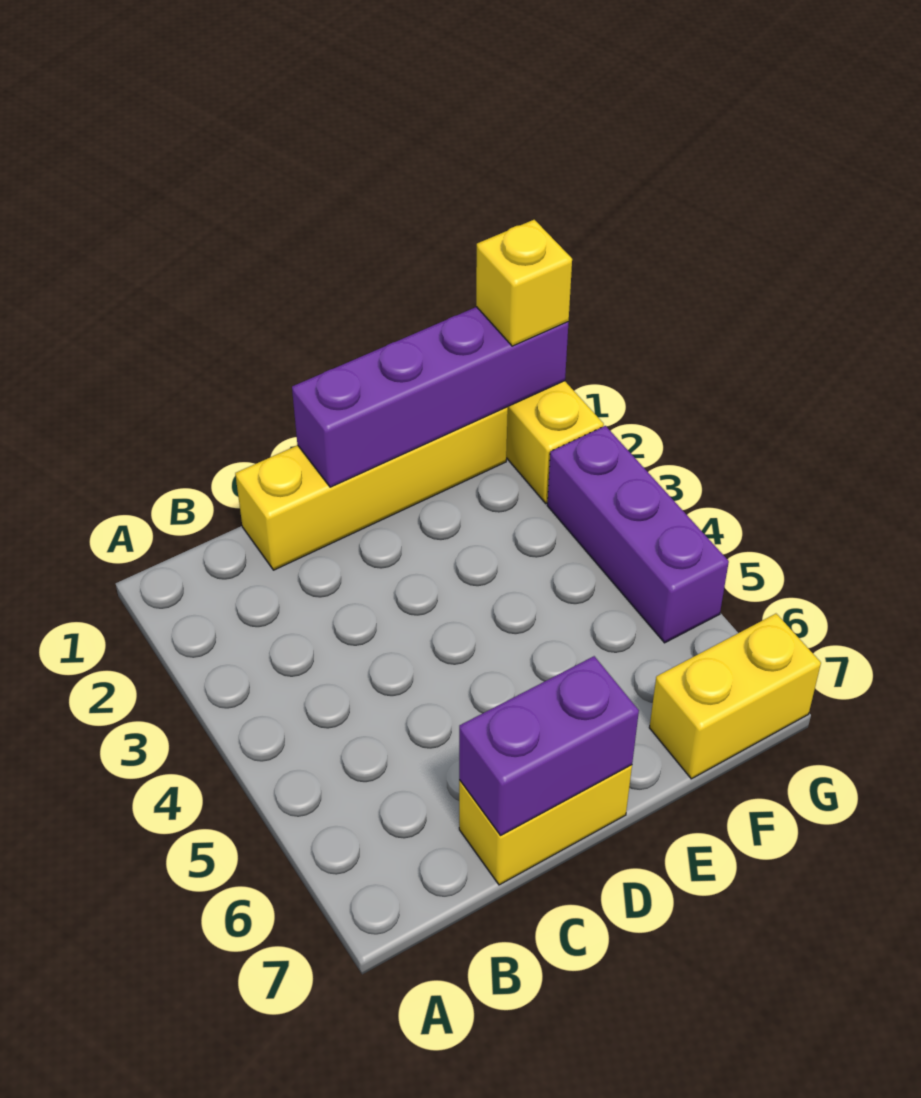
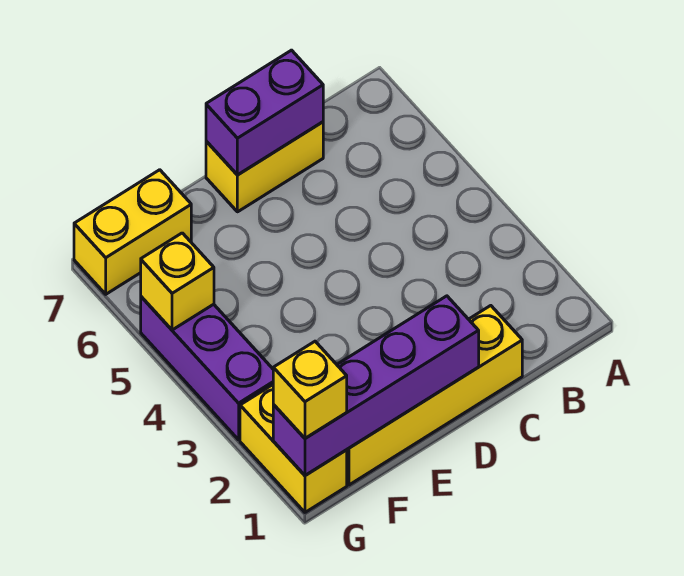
none -> yellow 1x1 brick [141,233,214,330]

